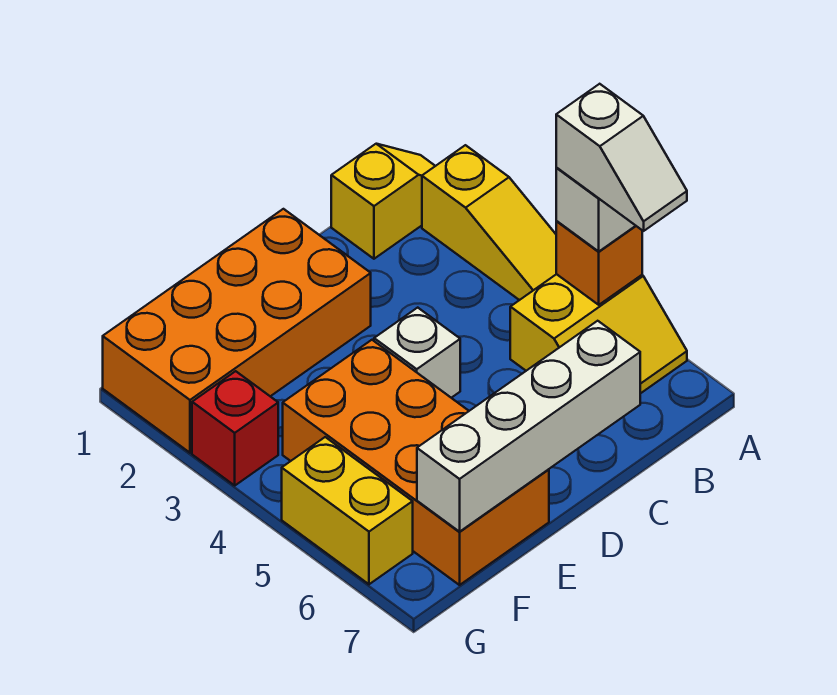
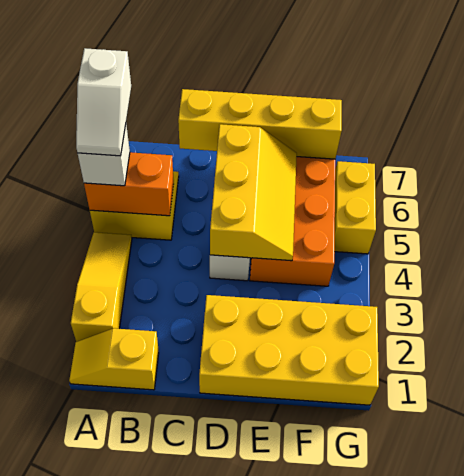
orange 1x1 brick [556,221,642,305] -> orange 1x2 brick [84,152,174,216]
white 1x2 slope [556,84,687,231] -> white 1x2 slope turned to [76,48,131,156]
white 1x4 brick [417,321,640,532] -> yellow 1x4 brick [178,89,342,159]
orange 2x4 brick [103,209,371,453] -> yellow 2x4 brick [199,295,379,405]
none -> yellow 2x3 slope [210,124,297,261]
red 1x1 brick [192,371,278,485] -> none

